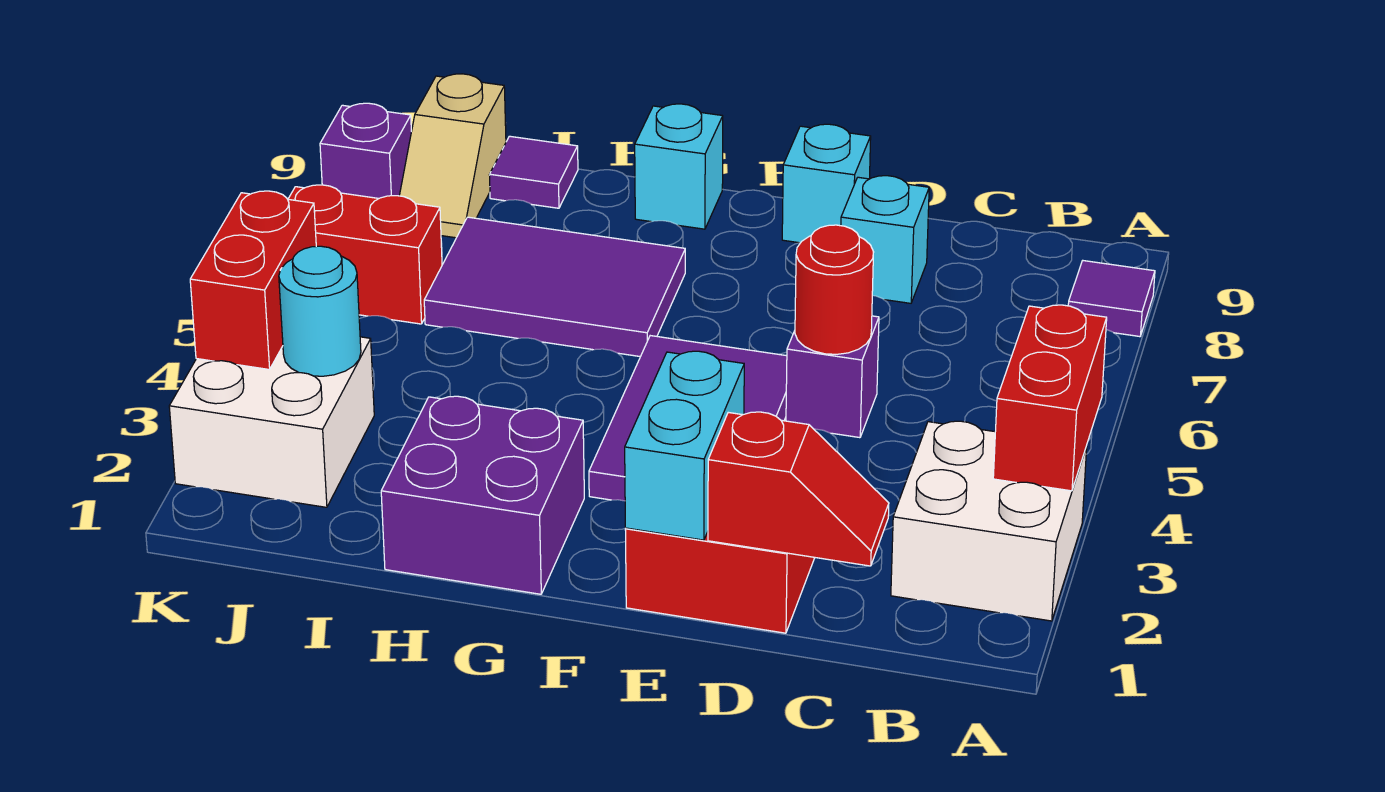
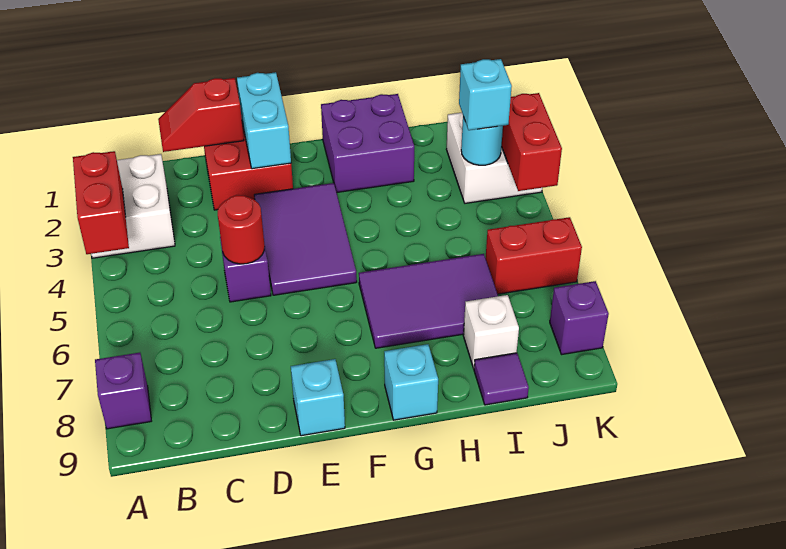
purple 1x1 tile [1068,261,1155,337] -> purple 1x1 brick [95,353,151,429]
cyan 1x1 brick [841,176,929,303] -> cyan 1x1 brick moved to [459,59,512,130]
none -> white 1x1 brick [463,295,519,369]
tan 1x2 slope [399,74,506,238] -> none

